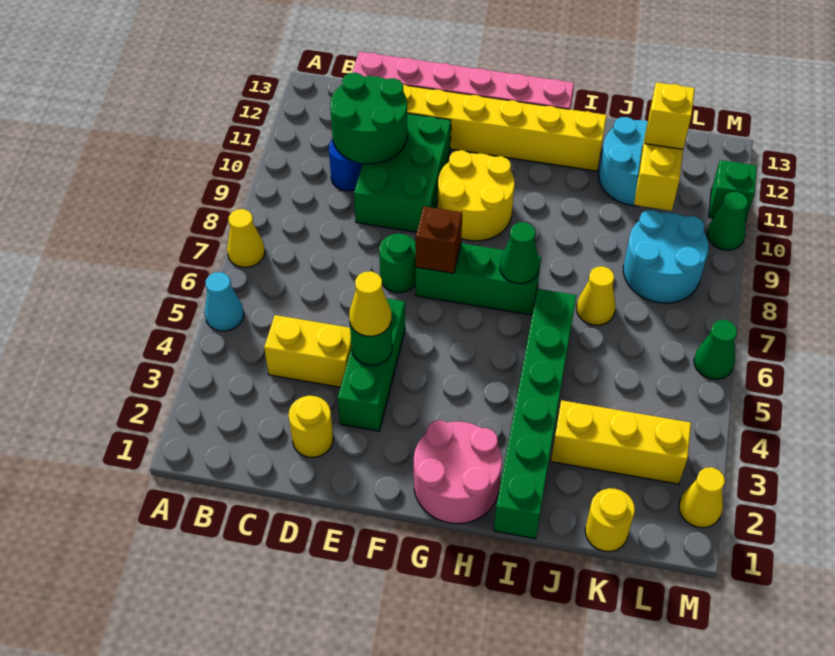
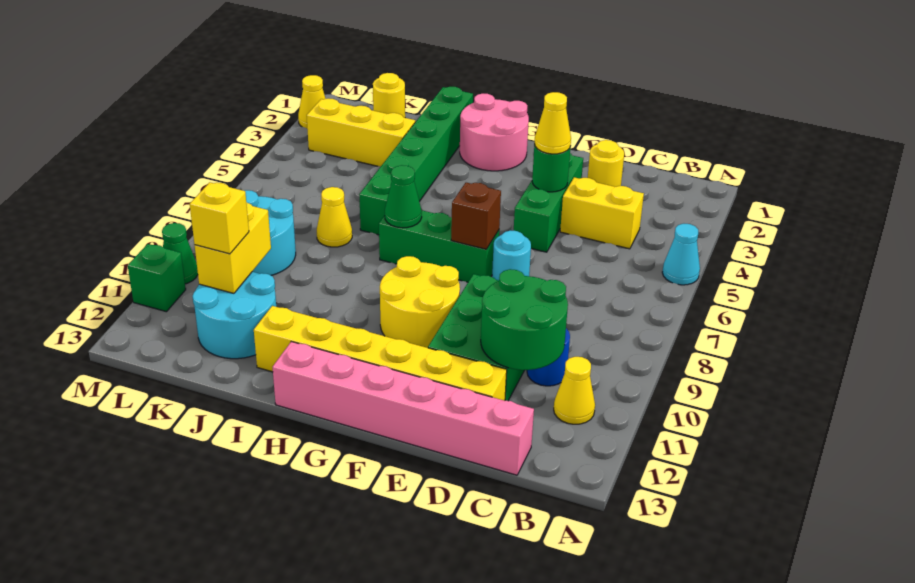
yellow 1x1 cone [227,209,265,267] -> yellow 1x1 cone moved to [554,357,595,424]
green 1x1 round brick [379,234,416,293] -> cyan 1x1 round brick [492,230,531,280]
green 1x1 cone [694,320,737,379] -> none

